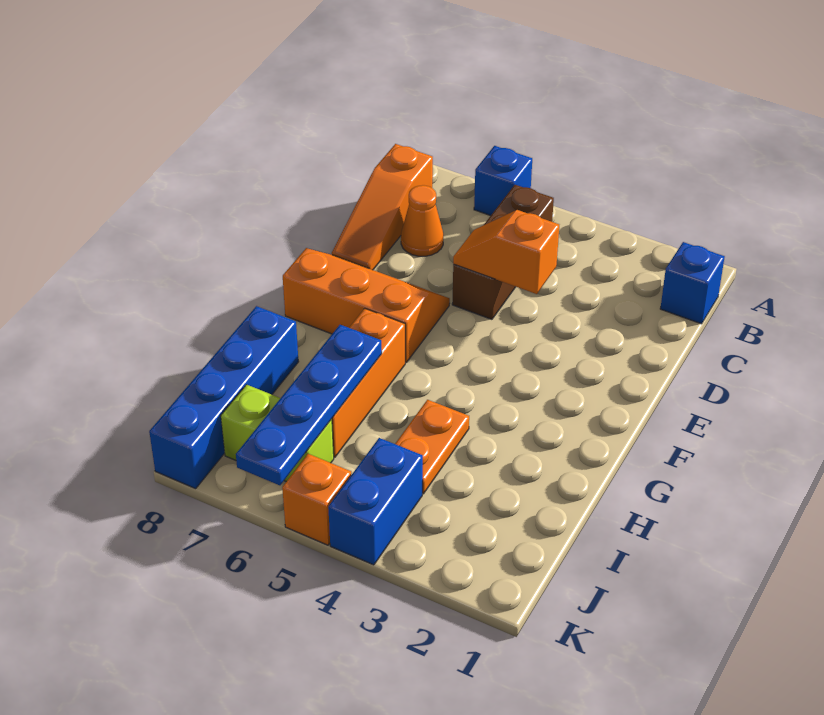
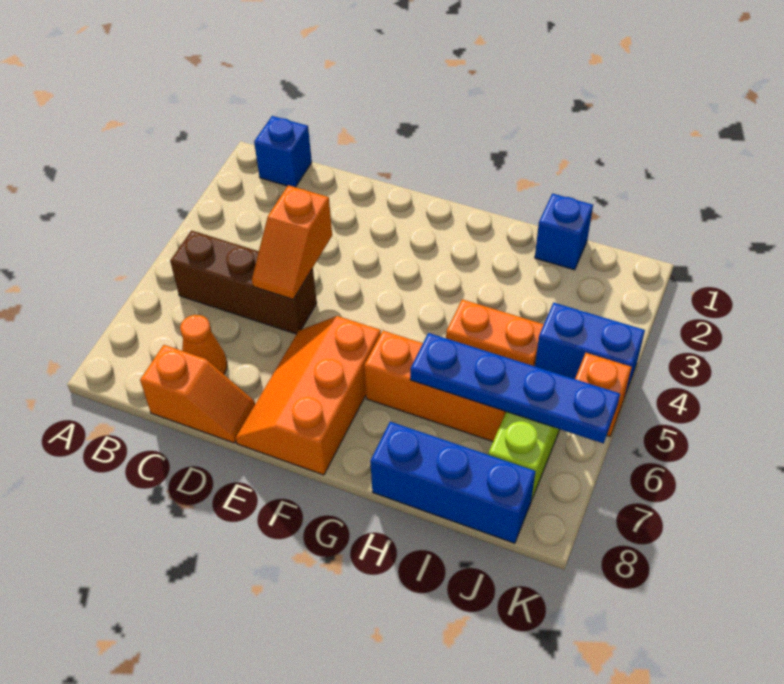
blue 1x1 brick [474,146,532,216] -> blue 1x1 brick moved to [535,193,593,270]
orange 1x3 slope [332,144,433,270] -> orange 1x2 slope [140,345,255,443]
blue 1x4 brick [149,306,299,489] -> blue 1x3 brick [370,422,536,543]

